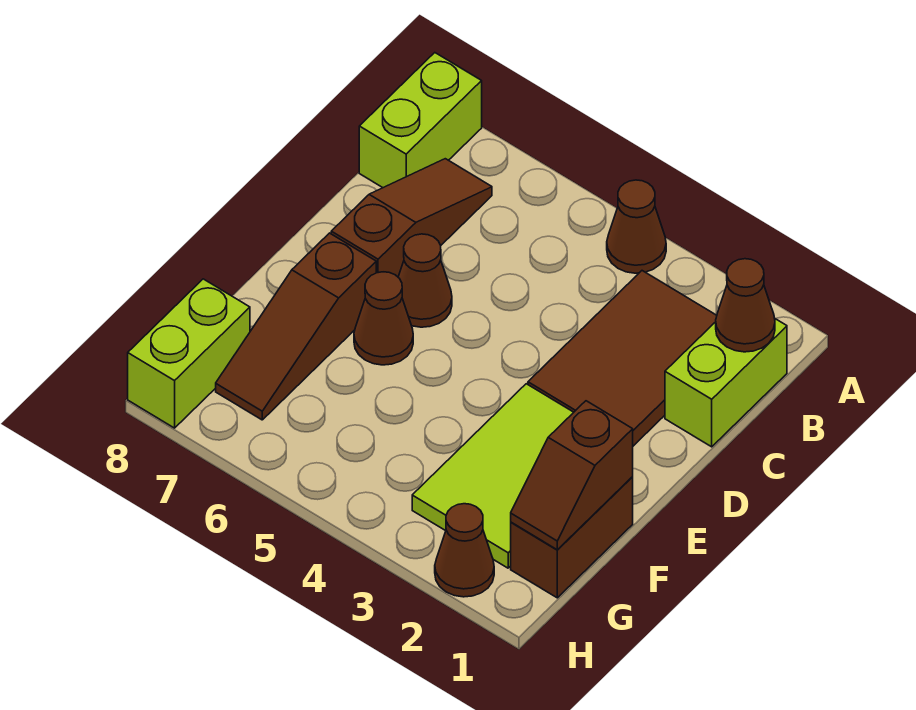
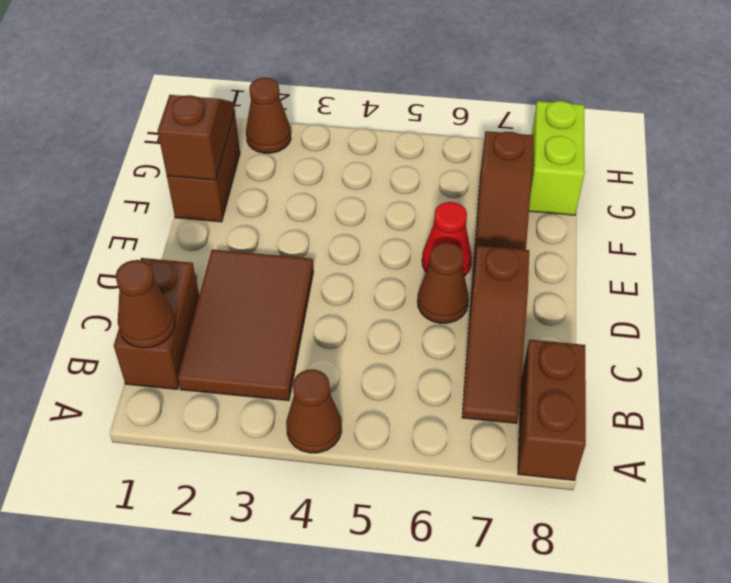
lime 1x2 brick [359,53,482,188] -> brown 1x2 brick [518,340,586,480]
lime 1x2 brick [665,319,787,447] -> brown 1x2 brick [114,258,199,389]
lime 2x3 tile [412,384,574,568] -> none
brown 1x1 cone [354,272,413,365] -> red 1x1 cone [422,202,472,276]
brown 1x3 slope [216,233,376,420] -> brown 1x3 slope turned to [472,131,533,281]

